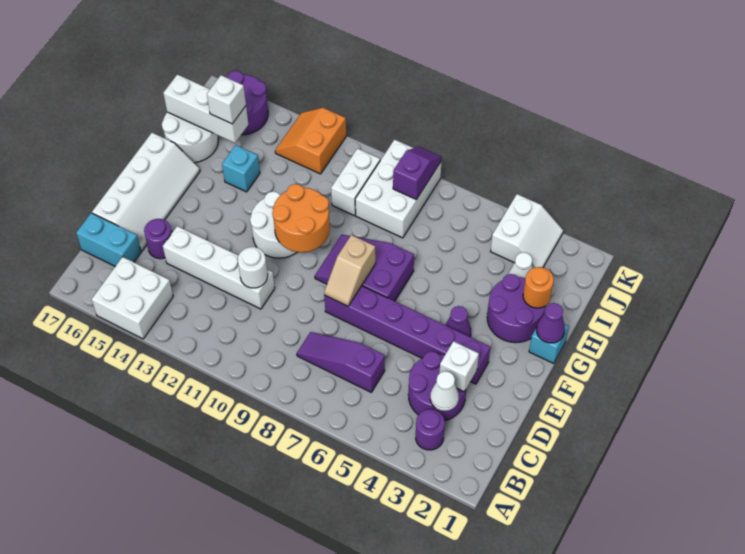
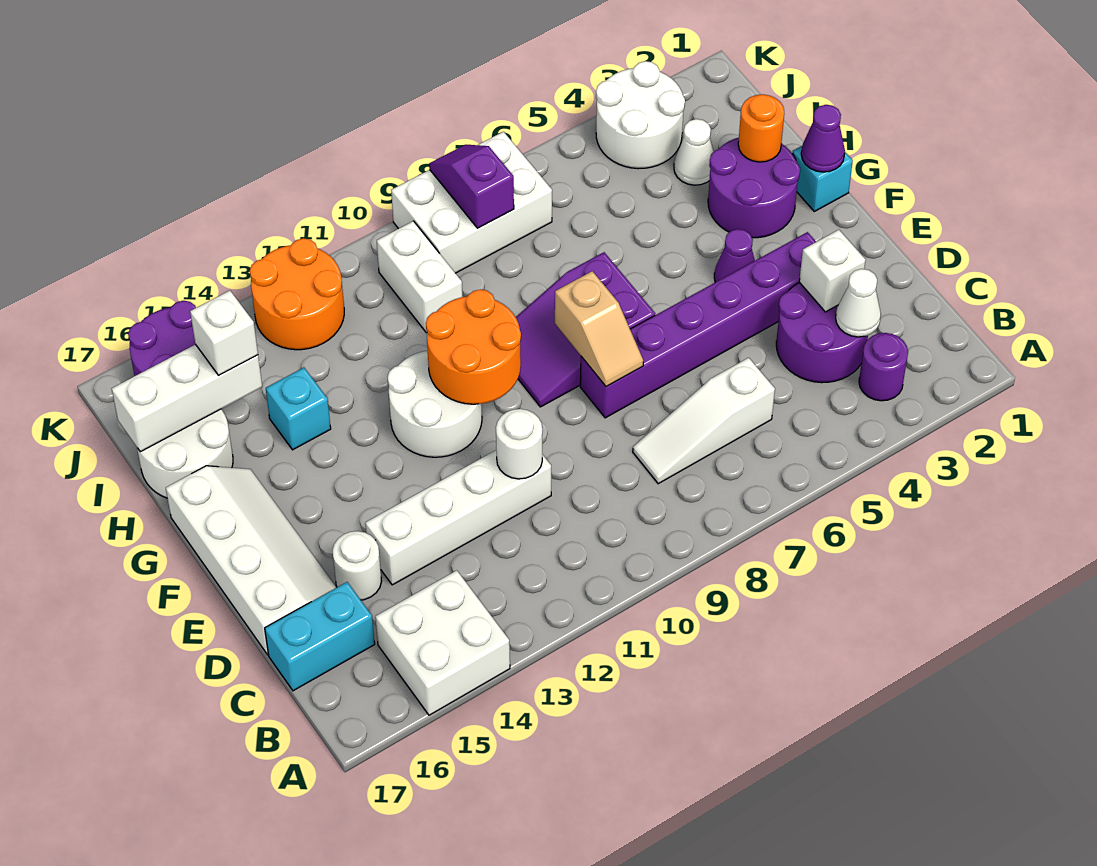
purple 1x3 slope [297,332,385,392] -> white 1x3 slope [633,358,775,484]
purple 1x1 round brick [144,219,172,259] -> white 1x1 round brick [333,531,382,600]
white 2x3 brick [355,140,442,238] -> white 2x3 brick turned to [391,132,552,273]
white 2x2 slope [491,194,563,268] -> white 2x2 round brick [596,61,685,169]
orange 2x2 slope [275,108,346,174] -> orange 2x2 round brick [250,238,344,350]

